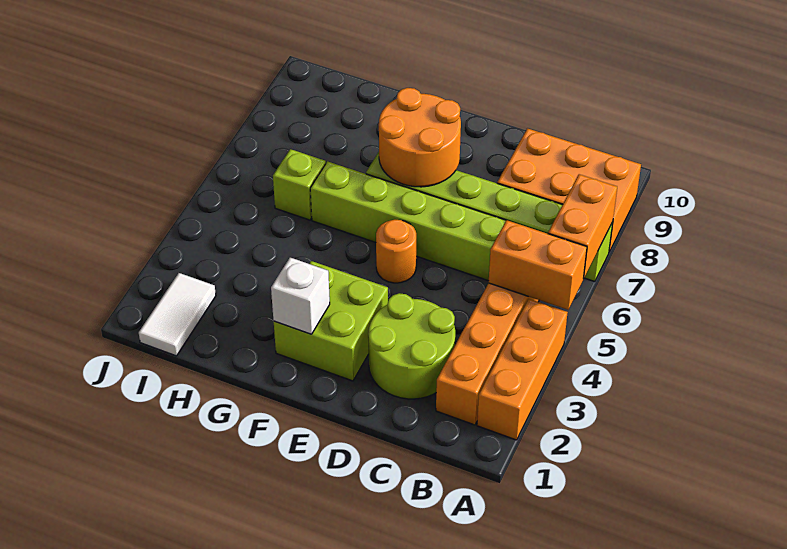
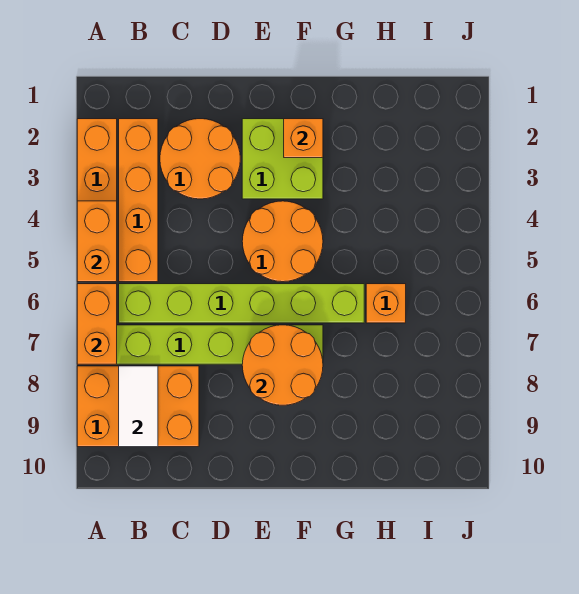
orange 1x2 brick [489,220,587,310] -> orange 1x2 brick turned to [77,201,117,282]
lime 2x2 round brick [368,293,455,399] -> orange 2x2 round brick [160,119,240,199]
orange 1x1 round brick [376,220,416,283] -> orange 2x2 round brick [242,201,323,282]
white 1x1 brick [271,258,330,334] -> orange 1x1 brick [284,119,323,158]
lime 1x1 brick [273,149,326,220] -> orange 1x1 brick [366,284,406,323]
white 1x2 tile [139,273,216,356] -> white 1x2 tile moved to [119,366,158,447]

